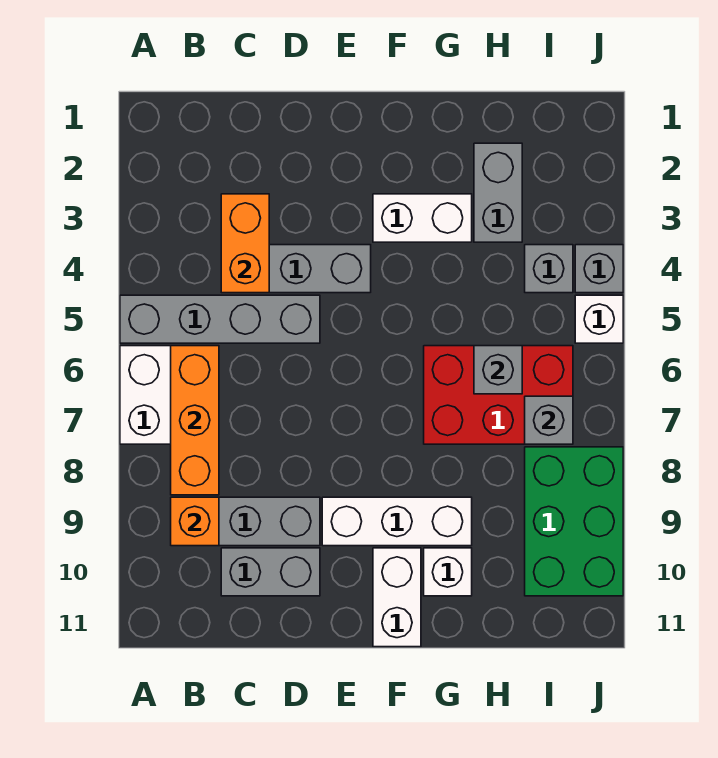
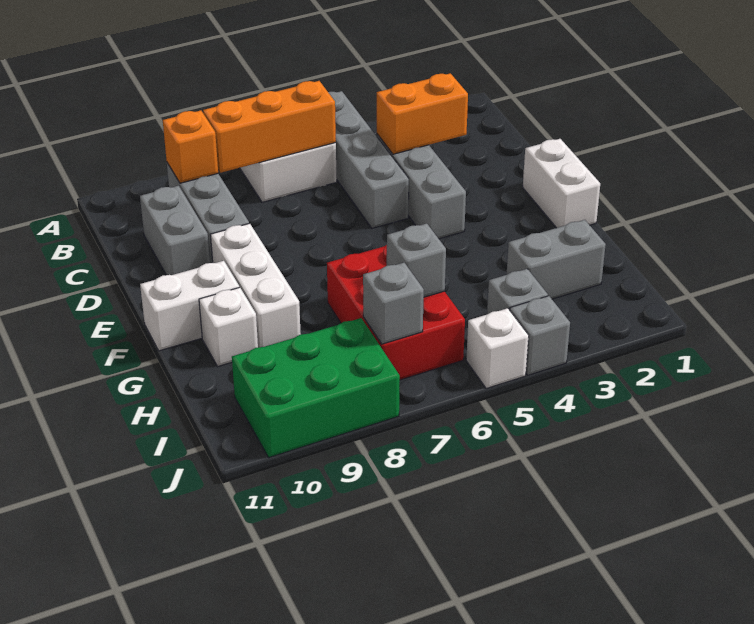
white 1x2 brick [373,194,472,242] -> white 1x2 brick moved to [523,139,600,228]

